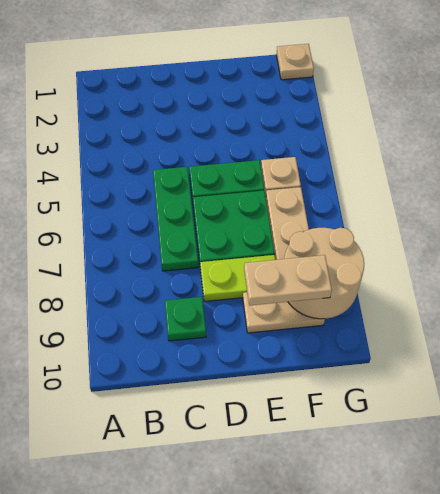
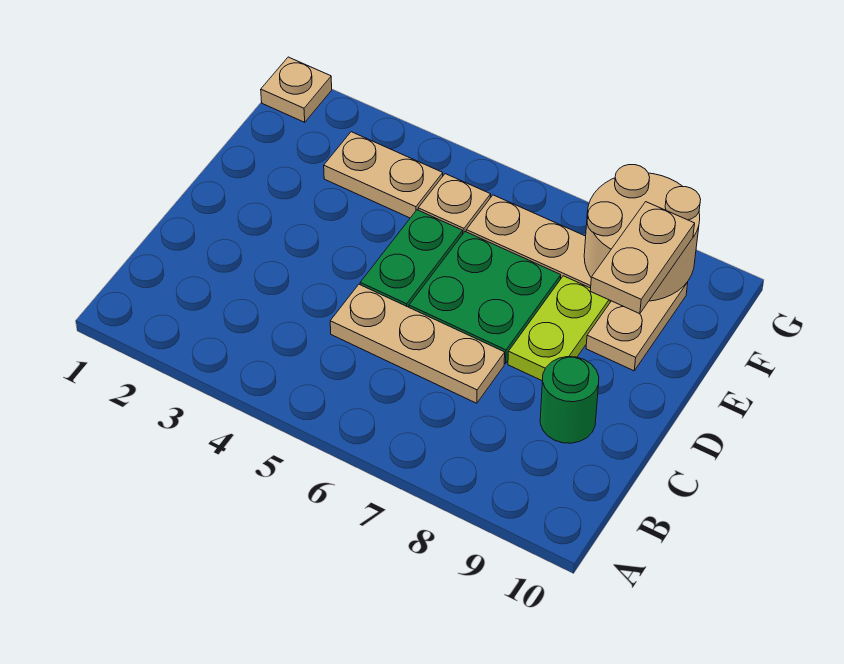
green 1x3 plate [153,167,198,271] -> tan 1x3 plate [330,284,505,403]
green 1x1 plate [165,297,206,341] -> green 1x1 round brick [540,357,599,443]
none -> tan 1x2 plate [324,132,443,218]

